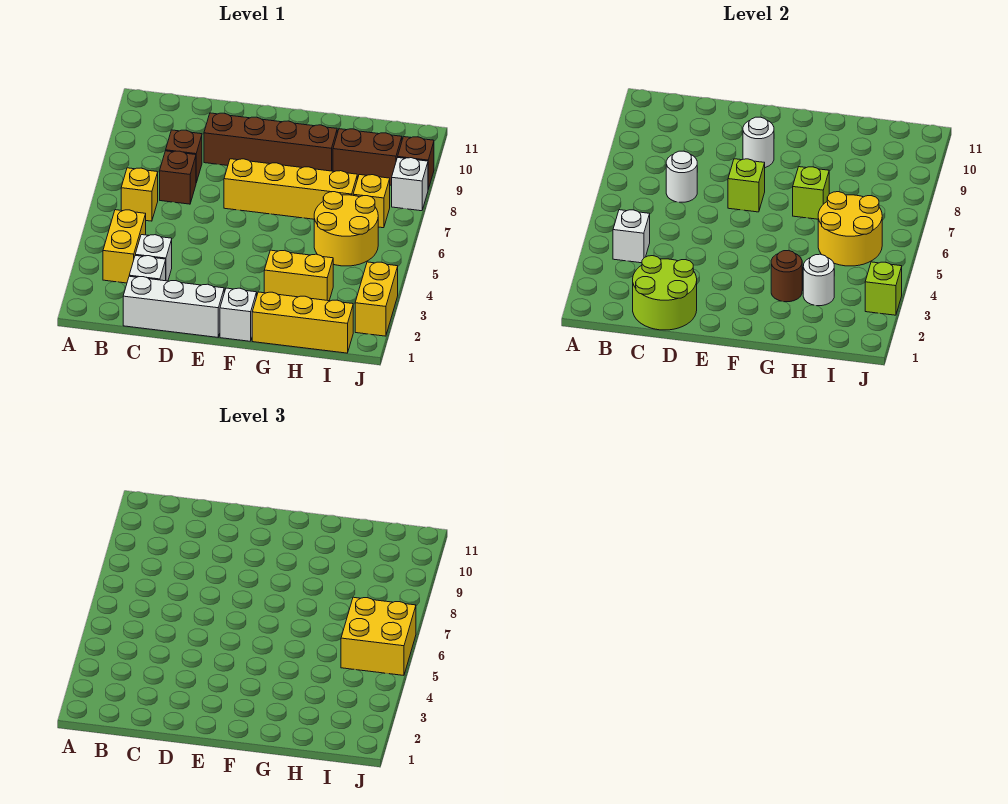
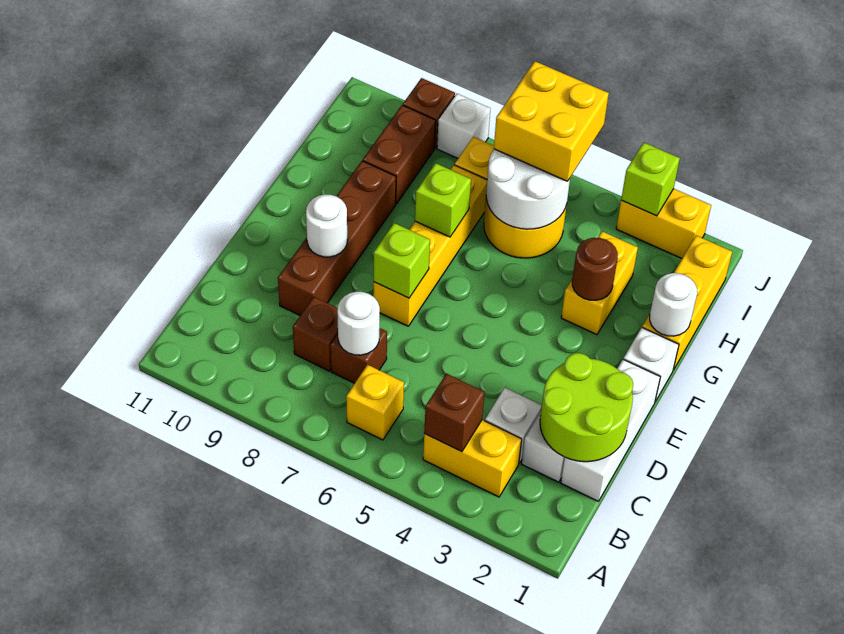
white 1x1 brick [613,210,650,263] -> brown 1x1 brick [424,374,485,452]
white 1x1 round brick [803,254,834,306] -> white 1x1 round brick moved to [650,273,697,336]
yellow 2x2 round brick [818,192,882,266] -> white 2x2 round brick [486,149,570,229]

